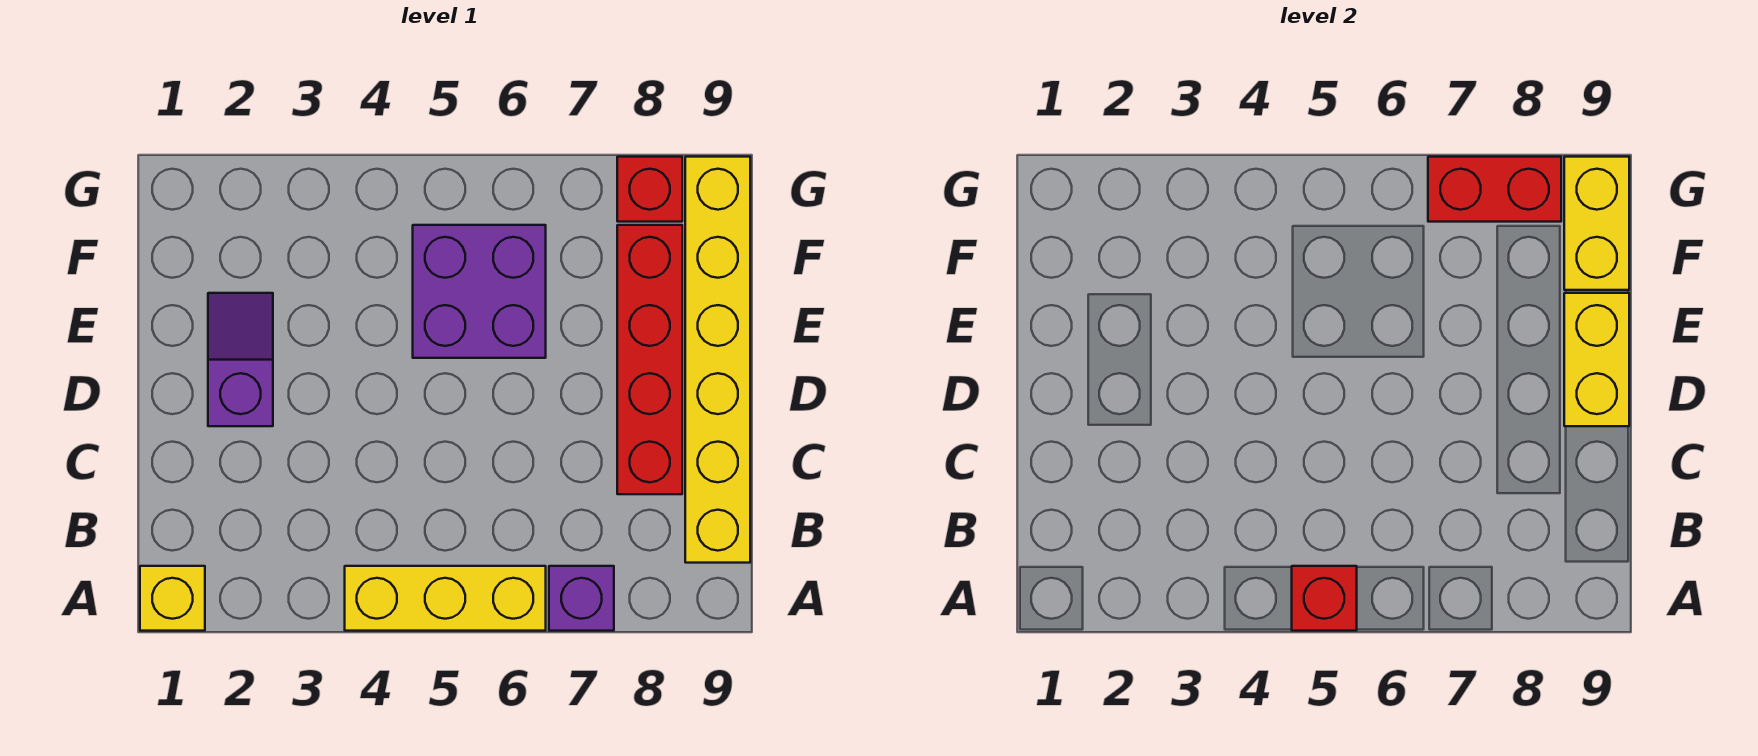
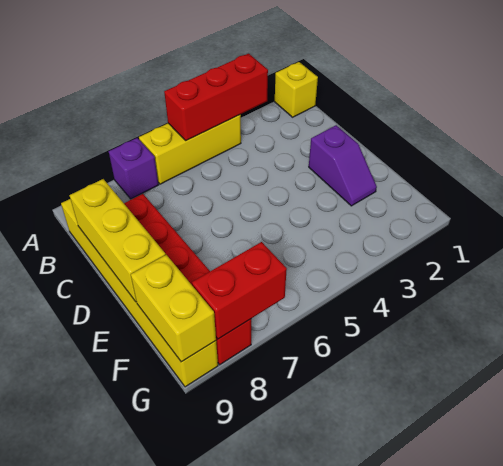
red 1x1 brick [1292,566,1357,631] -> red 1x3 brick [164,54,268,141]
yellow 1x2 brick [1564,293,1629,426] -> yellow 1x3 brick [70,179,165,302]
purple 2x2 brick [413,225,546,358] -> none

